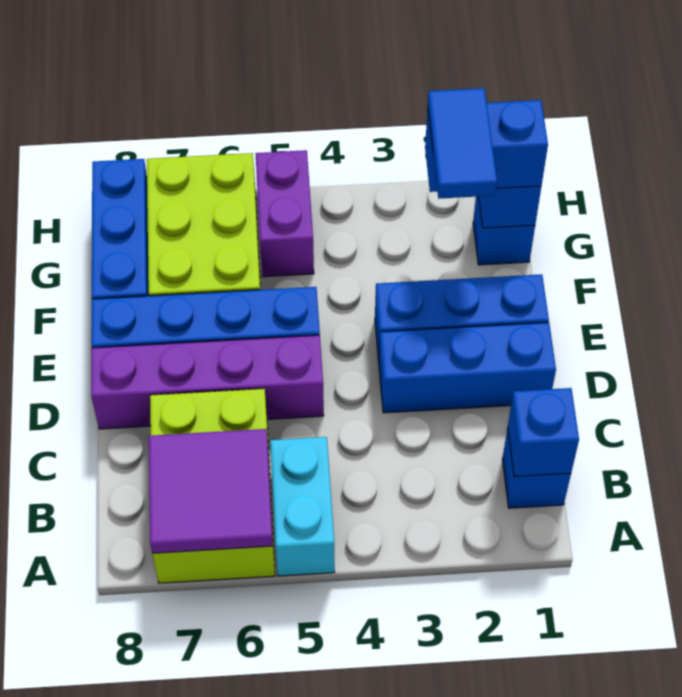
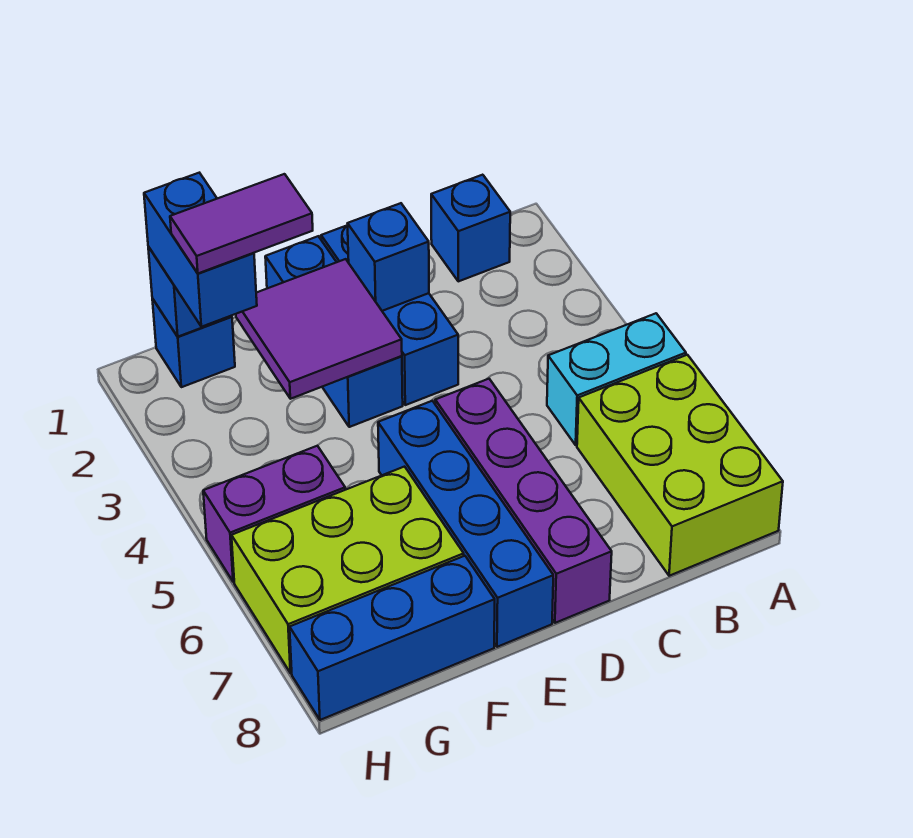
lime 2x3 brick [150,389,275,583] -> lime 2x3 brick turned to [577,355,783,576]
purple 2x2 tile [149,429,273,553] -> purple 2x2 tile moved to [236,259,402,399]
blue 1x1 brick [508,388,579,477] -> blue 1x1 brick moved to [348,203,429,311]
blue 1x2 tile [428,88,497,199] -> purple 1x2 tile [170,174,313,273]

